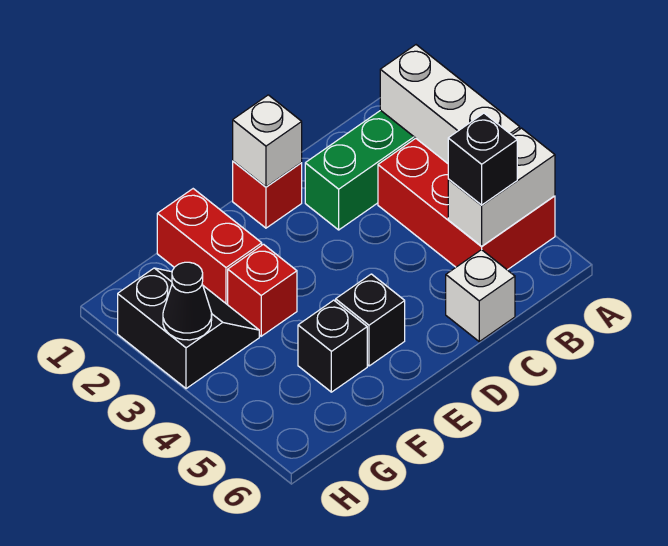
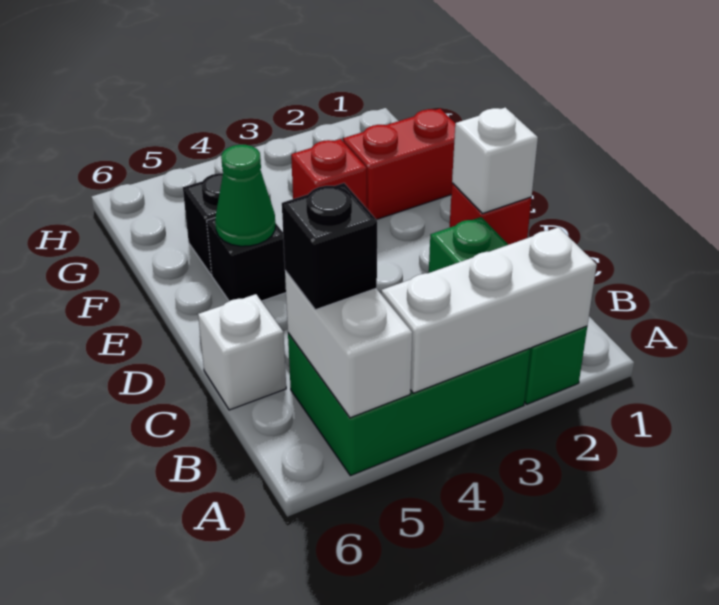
red 2x3 brick [378,138,555,270] -> green 2x3 brick [288,333,530,476]
none -> green 1x1 cone [215,145,275,246]
black 2x2 slope [118,268,259,389] -> none
black 1x1 cone [163,262,212,340] -> none

